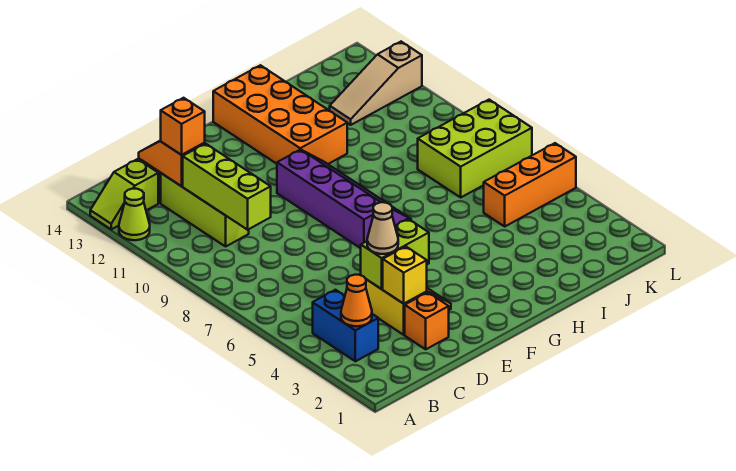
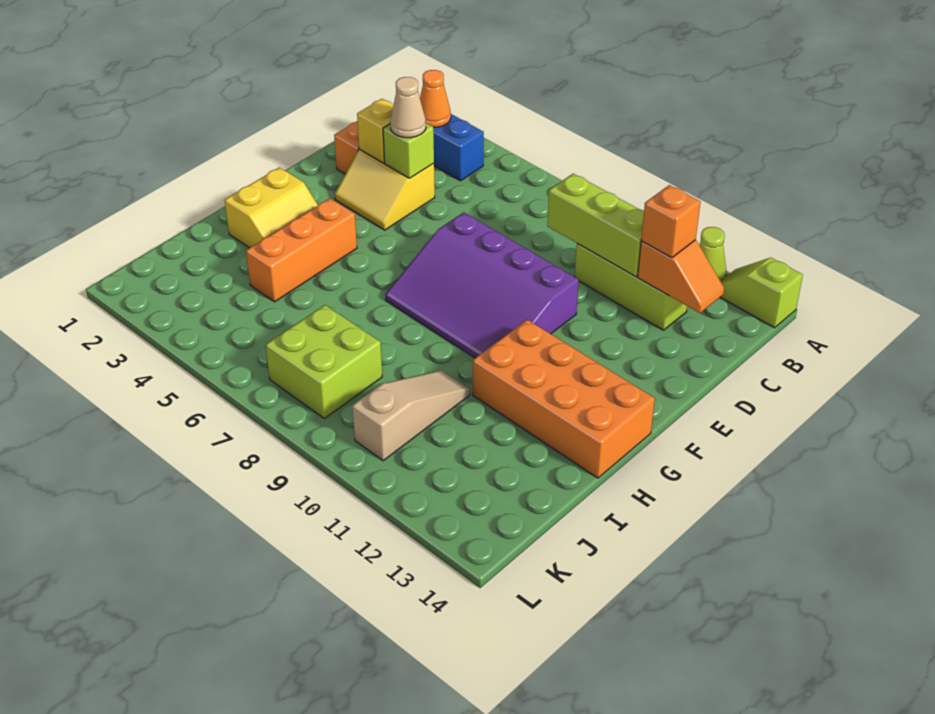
lime 1x2 slope [90,159,158,229] -> lime 1x2 slope turned to [720,258,803,328]
lime 1x2 brick [361,219,429,289] -> lime 1x1 brick [383,123,434,178]
purple 2x4 slope [277,149,411,248] -> purple 3x4 slope [385,212,579,358]
none -> yellow 2x2 slope [225,167,318,248]
orange 1x3 brick [484,143,576,226] -> orange 1x3 brick moved to [246,199,357,302]
lime 2x3 brick [418,100,532,197] -> lime 2x2 brick [266,305,382,418]
tan 1x3 slope [330,42,422,125] -> tan 1x3 slope moved to [352,370,470,461]

